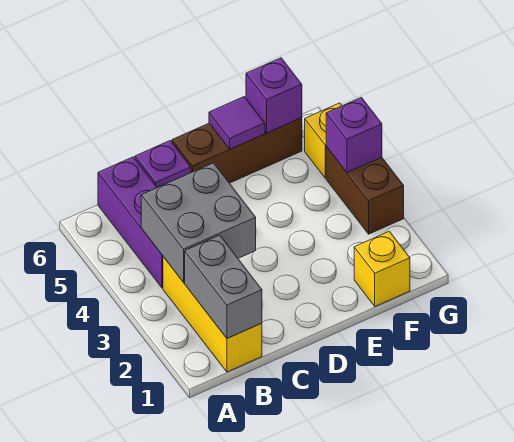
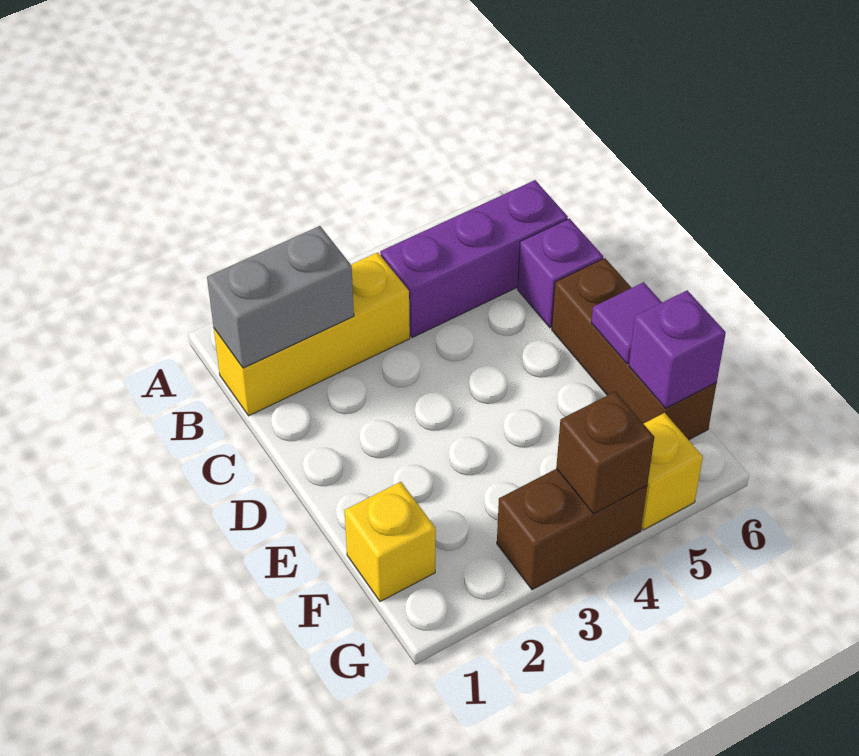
grey 2x2 brick [141,163,256,282] -> none
purple 1x1 brick [326,97,382,173] -> brown 1x1 brick [556,391,654,514]

